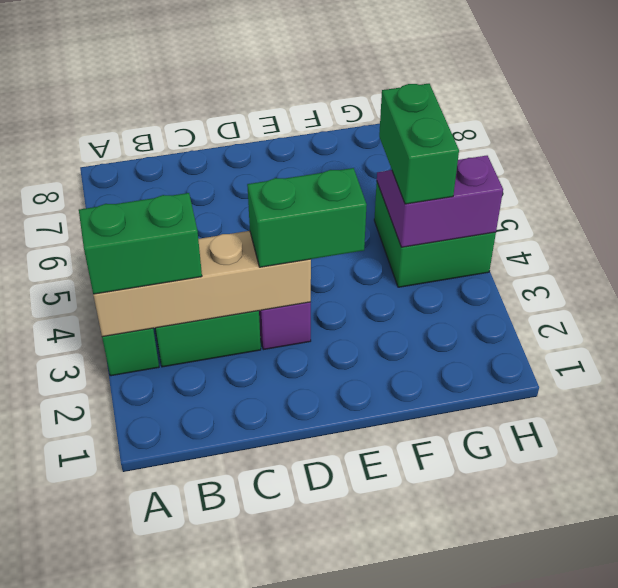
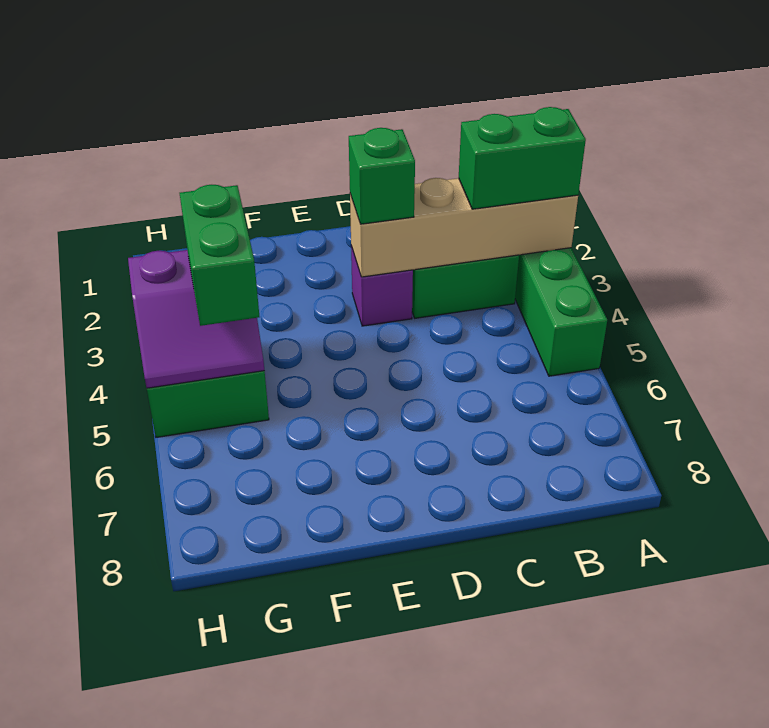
green 1x2 brick [247,168,367,267] -> green 1x1 brick [349,128,415,224]

